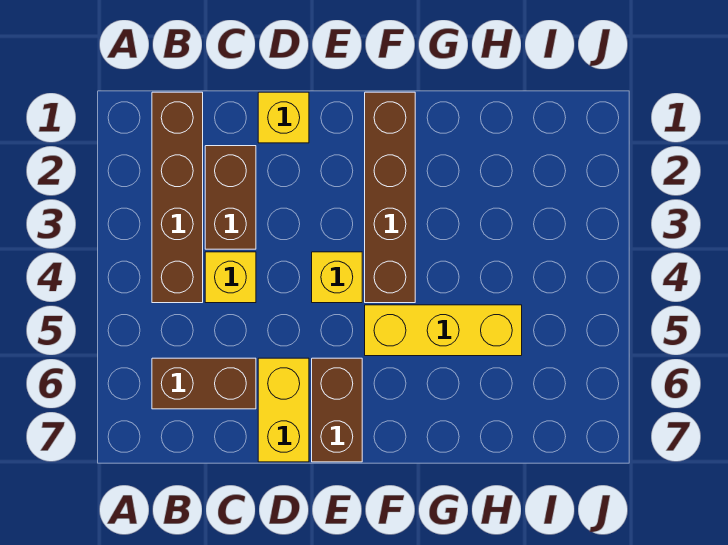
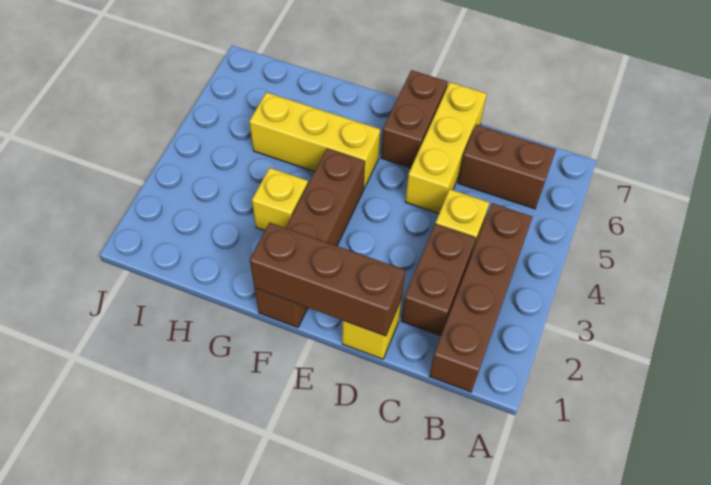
none -> brown 1x3 brick [250,223,405,336]
yellow 1x2 brick [258,358,309,462] -> yellow 1x3 brick [405,82,487,214]
yellow 1x1 brick [312,252,362,303] -> yellow 1x1 brick moved to [252,168,308,231]

